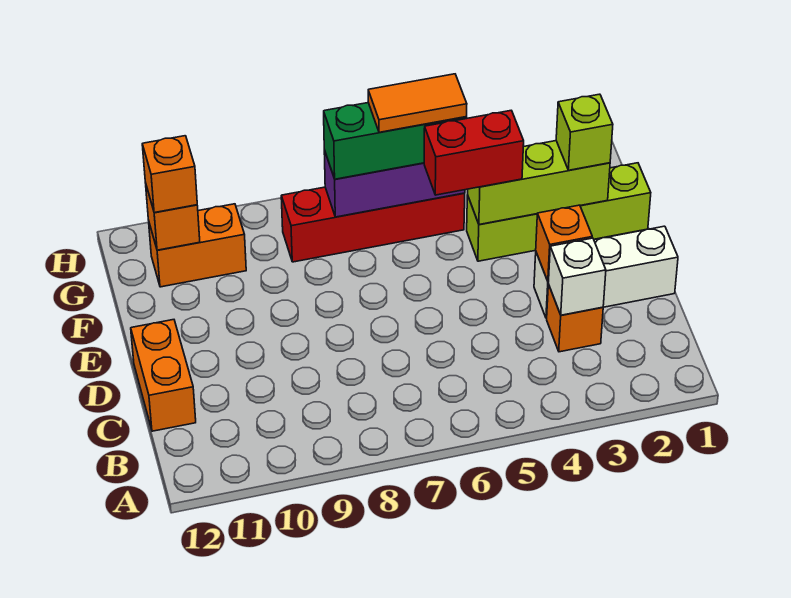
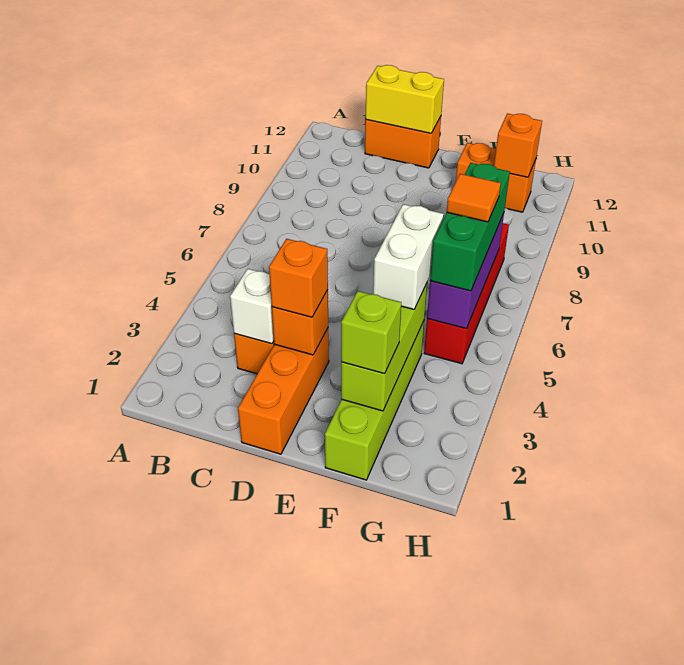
none -> yellow 1x2 brick [366,65,444,133]
white 1x3 brick [534,226,678,318] -> orange 1x3 brick [238,328,329,454]
red 1x2 brick [424,110,524,195] -> white 1x2 brick [373,204,444,309]
orange 1x2 tile [368,74,467,132] -> orange 1x1 tile [447,174,501,222]
orange 1x2 brick [149,204,246,287] -> orange 1x2 brick turned to [456,143,536,212]
orange 1x1 brick [142,136,197,213] -> orange 1x1 brick moved to [269,239,328,317]

